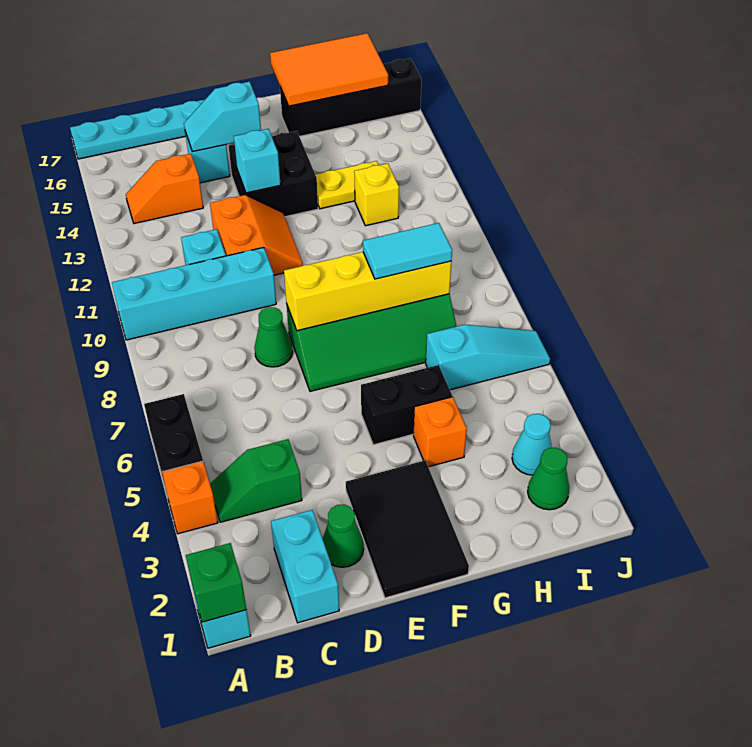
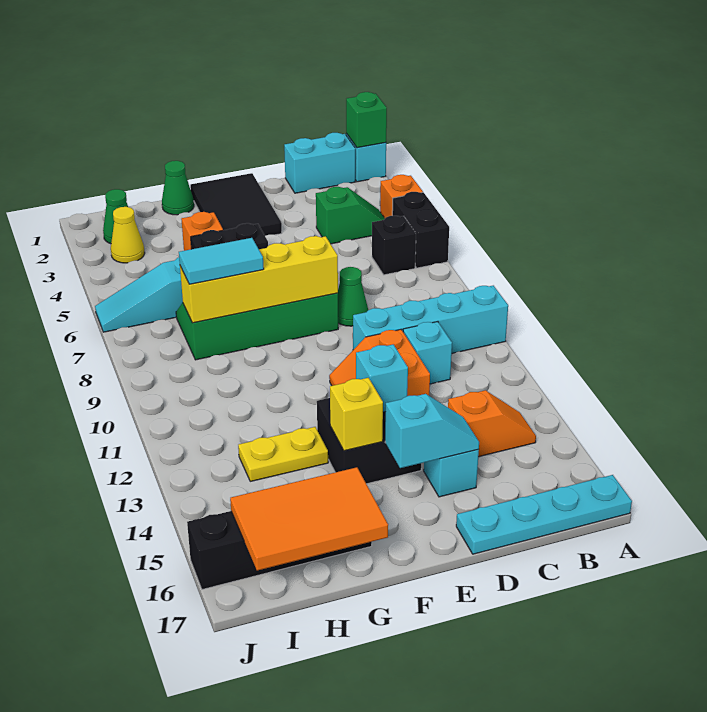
none -> black 1x1 brick [372,216,416,275]
cyan 1x2 brick [271,510,339,623] -> cyan 1x2 brick turned to [284,133,355,193]
green 1x1 cone [323,505,364,567] -> green 1x1 cone moved to [162,161,194,215]
yellow 1x1 brick [354,163,399,226] -> yellow 1x1 brick moved to [330,378,383,451]
cyan 1x1 cone [512,414,552,475] -> yellow 1x1 cone [111,207,145,263]

